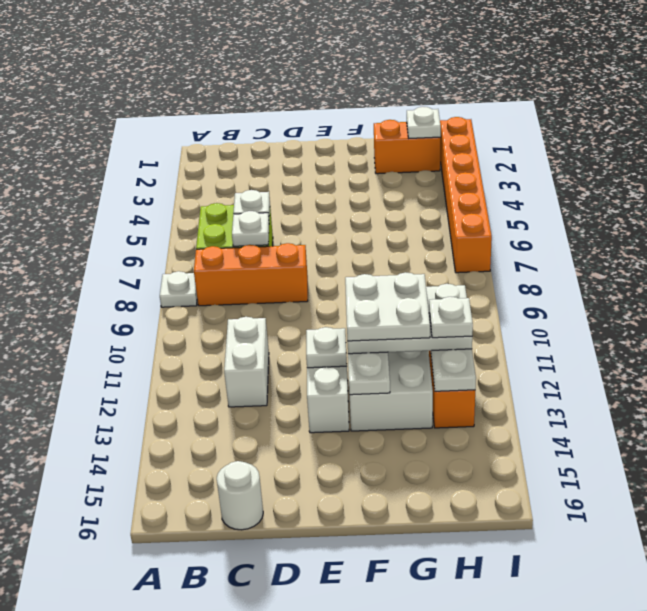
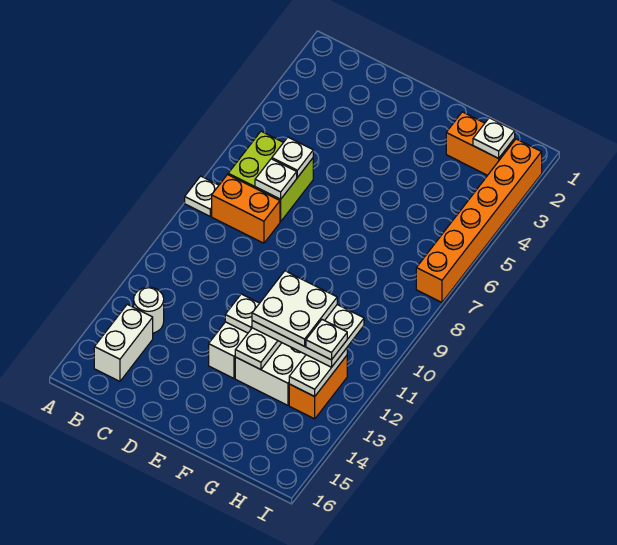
orange 1x3 brick [194,243,308,306] -> orange 1x2 brick [212,175,280,243]
white 1x2 brick [224,317,269,407] -> white 1x2 brick moved to [94,304,153,381]
white 1x1 round brick [217,461,263,530] -> white 1x1 round brick moved to [134,287,164,333]

